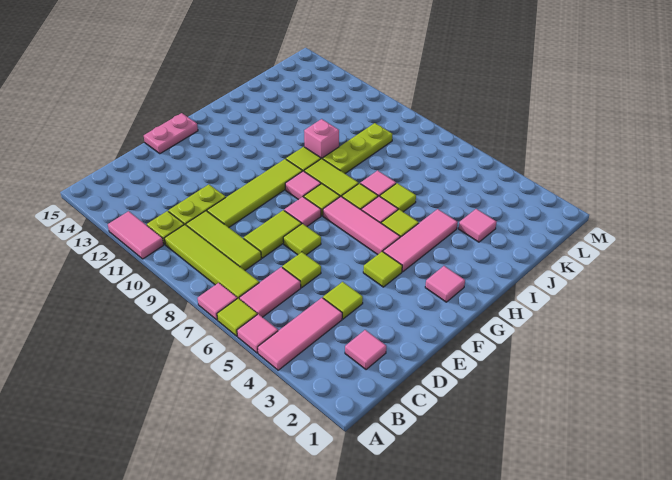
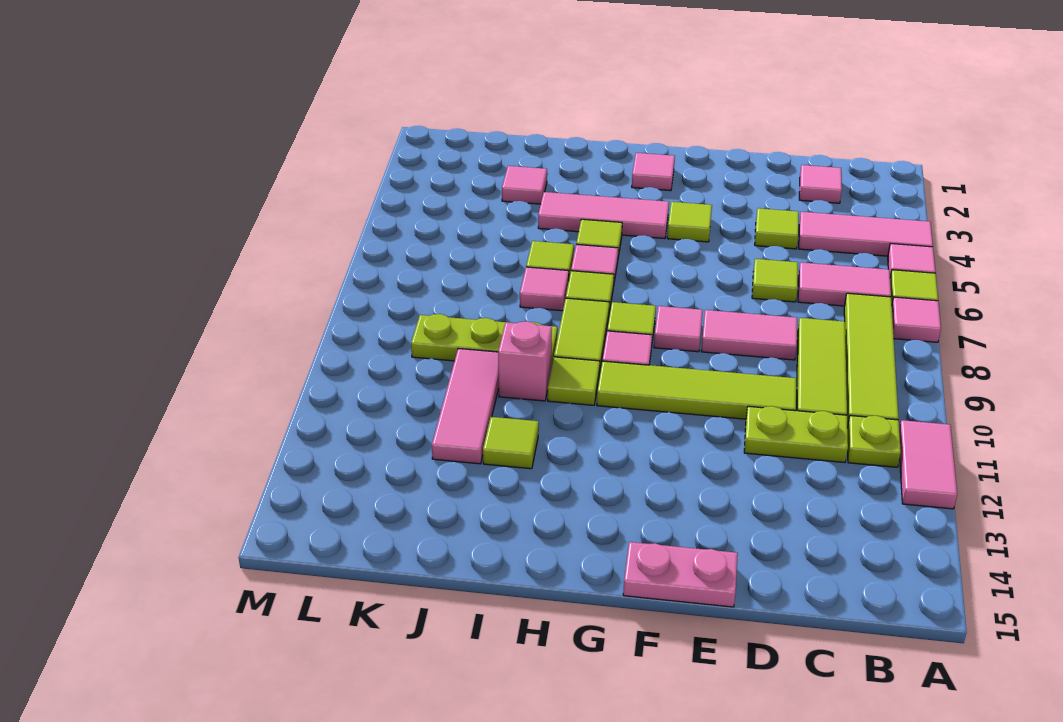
lime 1x2 tile [244,210,301,258] -> pink 1x2 tile [701,310,797,360]
lime 1x1 tile [283,224,321,255] -> lime 1x1 tile moved to [483,417,539,469]
pink 1x3 tile [323,197,400,255] -> pink 1x3 tile moved to [432,349,499,464]

